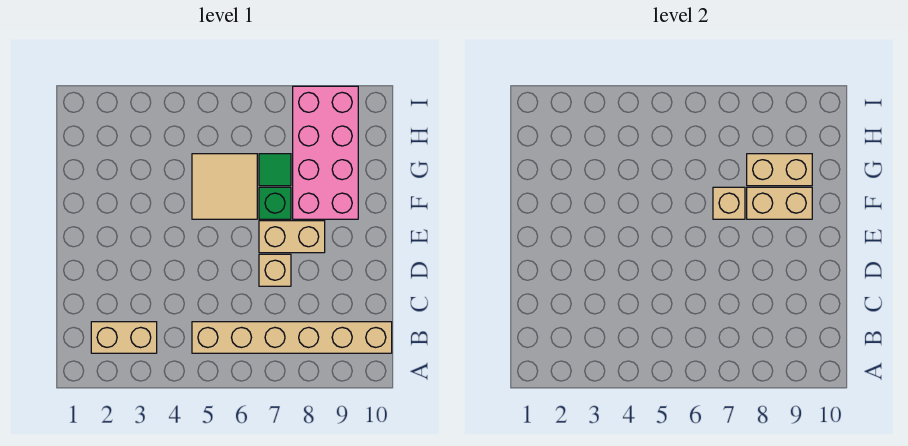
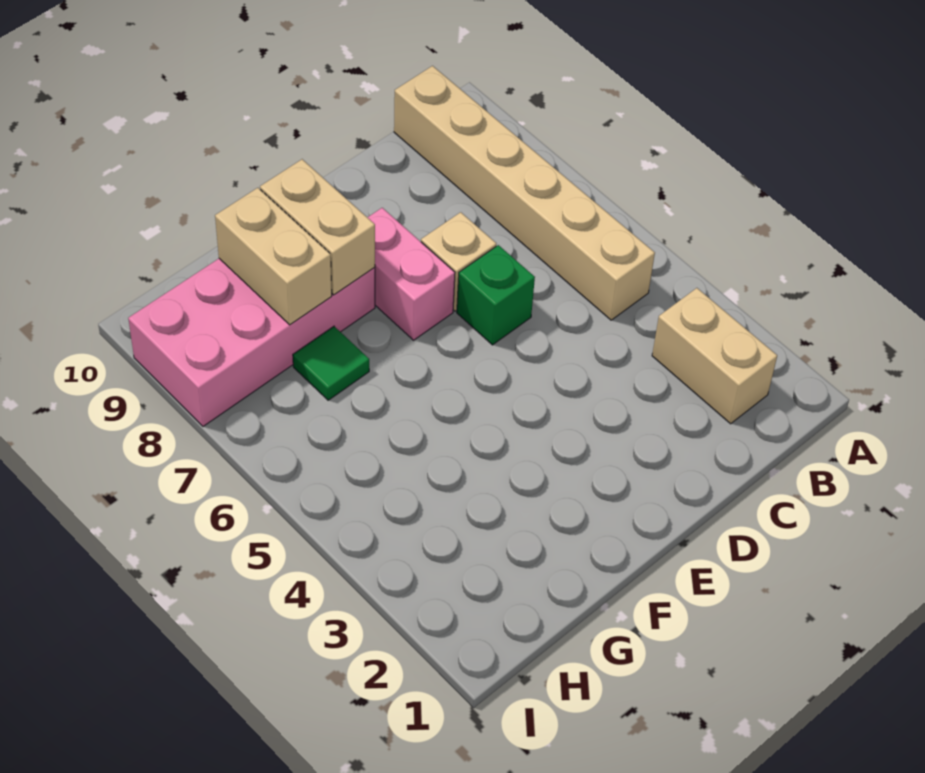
tan 1x2 brick [259,221,325,253] -> pink 1x2 brick [367,208,455,340]
tan 2x2 tile [192,154,257,219] -> none
green 1x1 brick [259,187,291,219] -> green 1x1 brick moved to [457,245,535,345]
tan 1x1 brick [713,187,745,219] -> none

